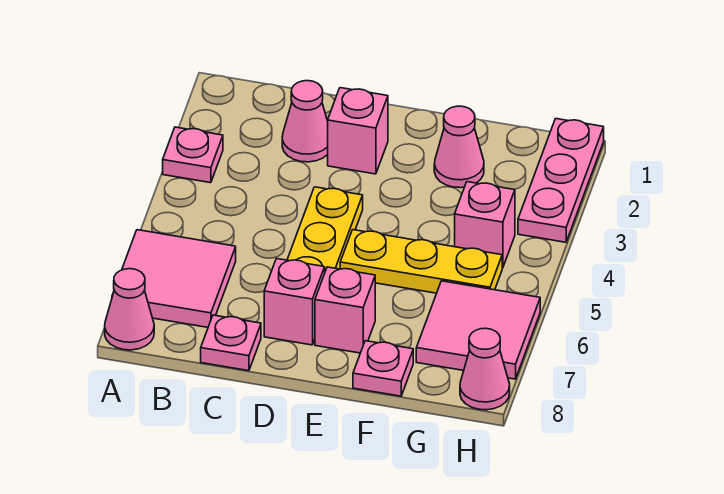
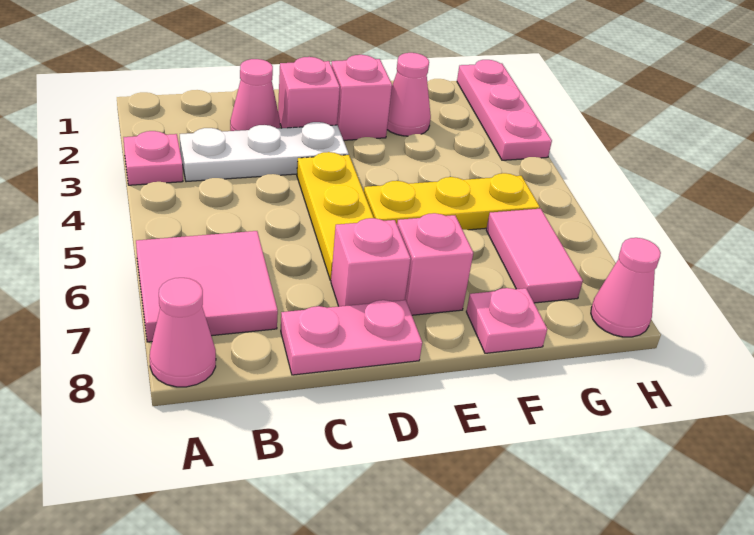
none -> white 1x3 plate [180,122,349,182]
pink 1x1 plate [201,315,261,371] -> pink 1x2 plate [281,300,422,375]
pink 1x1 brick [455,182,515,268] -> pink 1x1 brick moved to [331,55,392,140]
pink 2x2 tile [416,281,540,379] -> pink 1x2 tile [486,209,583,303]

